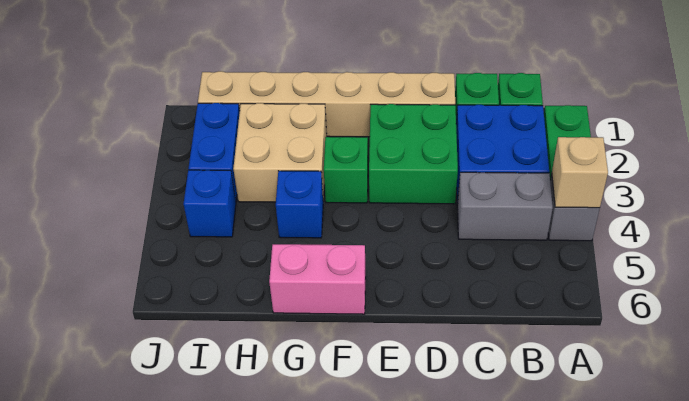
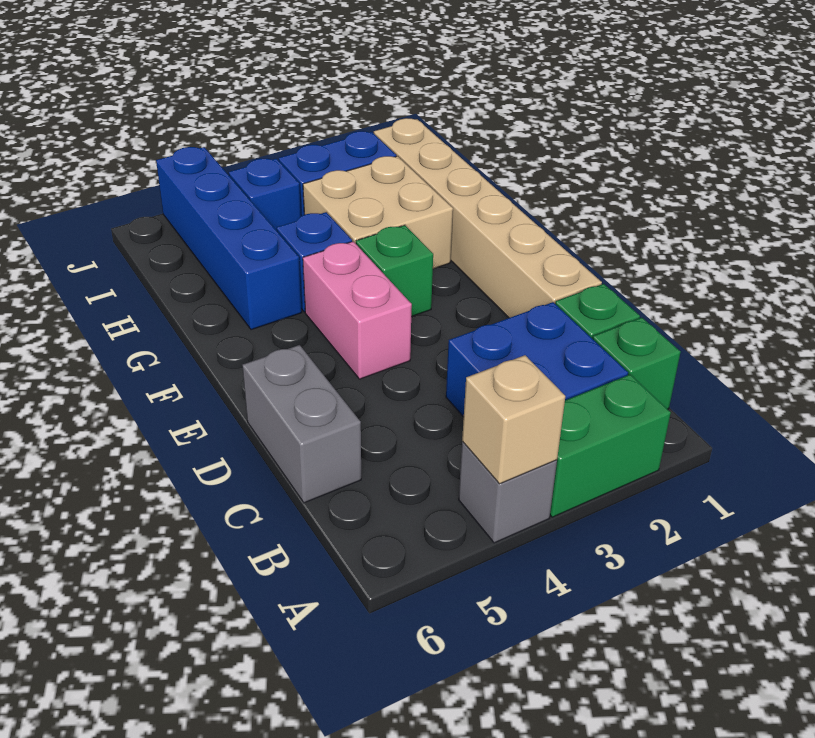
grey 1x2 brick [457,172,553,240] -> grey 1x2 brick moved to [242,345,361,503]
green 2x2 brick [369,104,458,204] -> none
pink 1x2 brick [269,244,366,314] -> pink 1x2 brick moved to [303,241,412,379]
none -> blue 1x4 brick [156,147,302,330]

